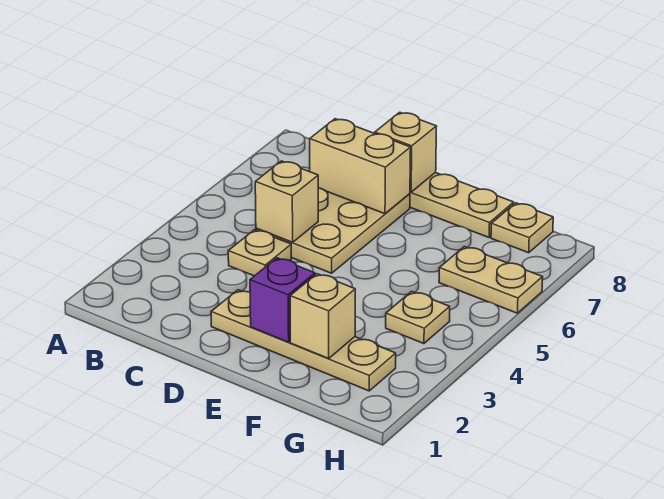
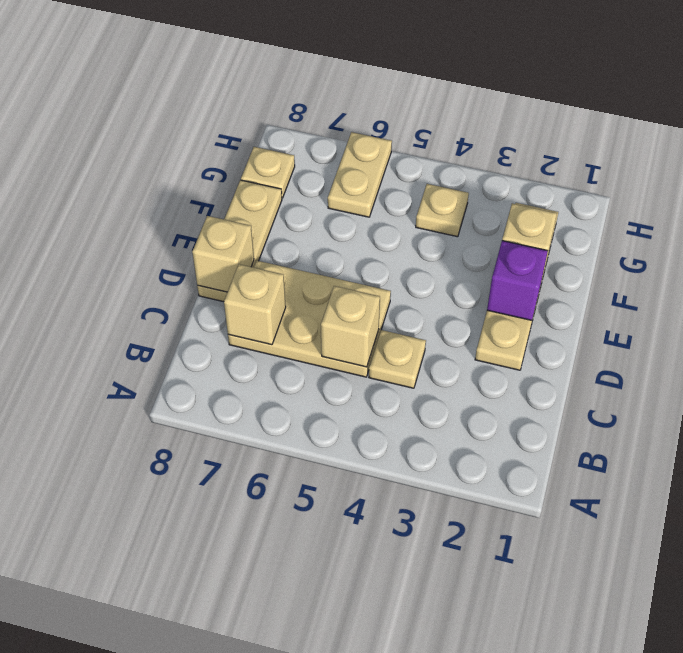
tan 1x2 brick [310,119,411,214] -> tan 1x1 brick [224,264,286,345]

